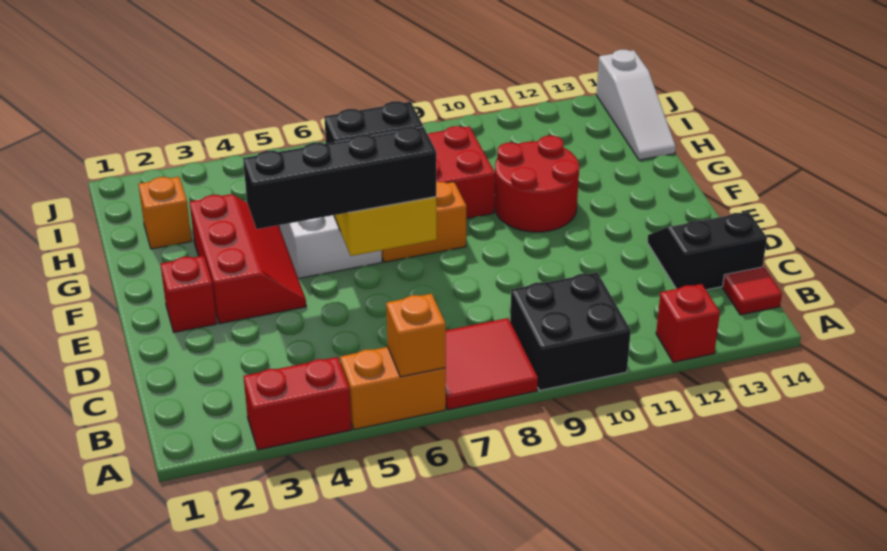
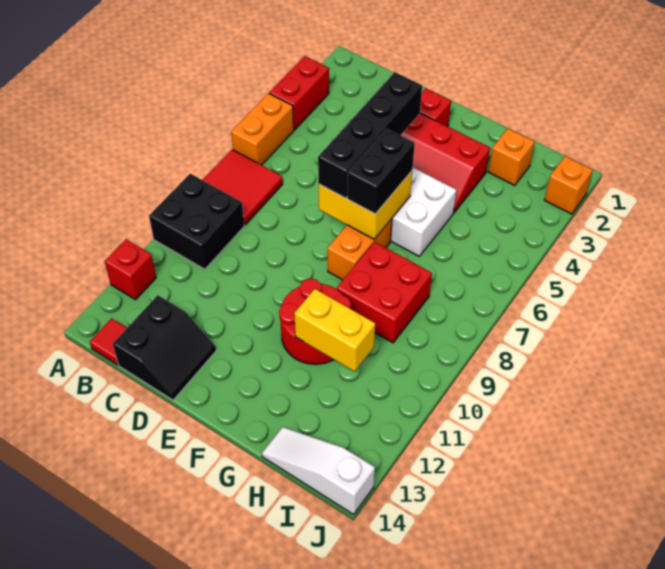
orange 1x1 brick [386,294,446,377] -> orange 1x1 brick moved to [545,156,593,214]
none -> yellow 1x2 brick [294,289,375,371]

